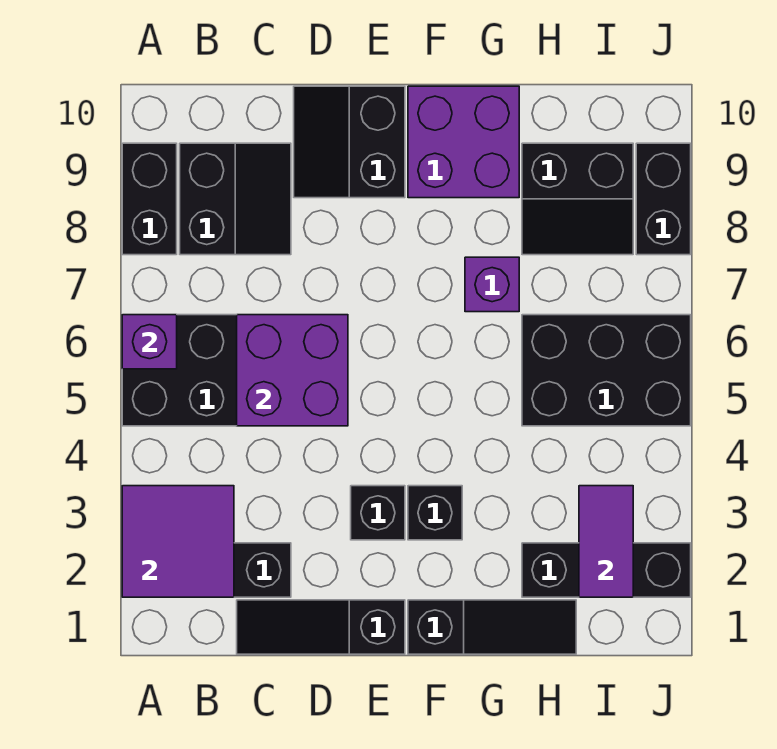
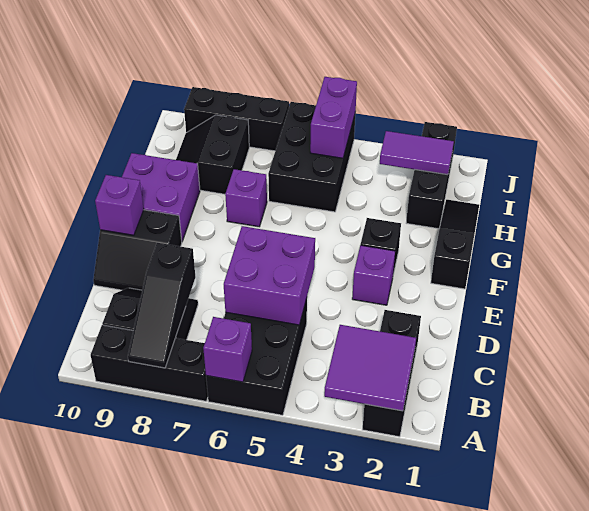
black 1x2 brick [122,143,177,255] -> black 1x3 brick [91,325,208,401]
black 1x3 slope [237,600,405,654] -> black 1x3 slope moved to [128,243,195,368]
black 1x1 brick [351,486,405,540] -> purple 1x1 brick [352,245,395,305]
none -> purple 1x1 brick [95,175,144,235]
black 2x2 slope [522,143,633,255] -> black 2x2 slope turned to [176,115,249,194]
none -> purple 1x2 brick [310,77,357,158]
black 1x2 brick [636,143,691,255] -> black 1x3 brick [184,87,289,151]

